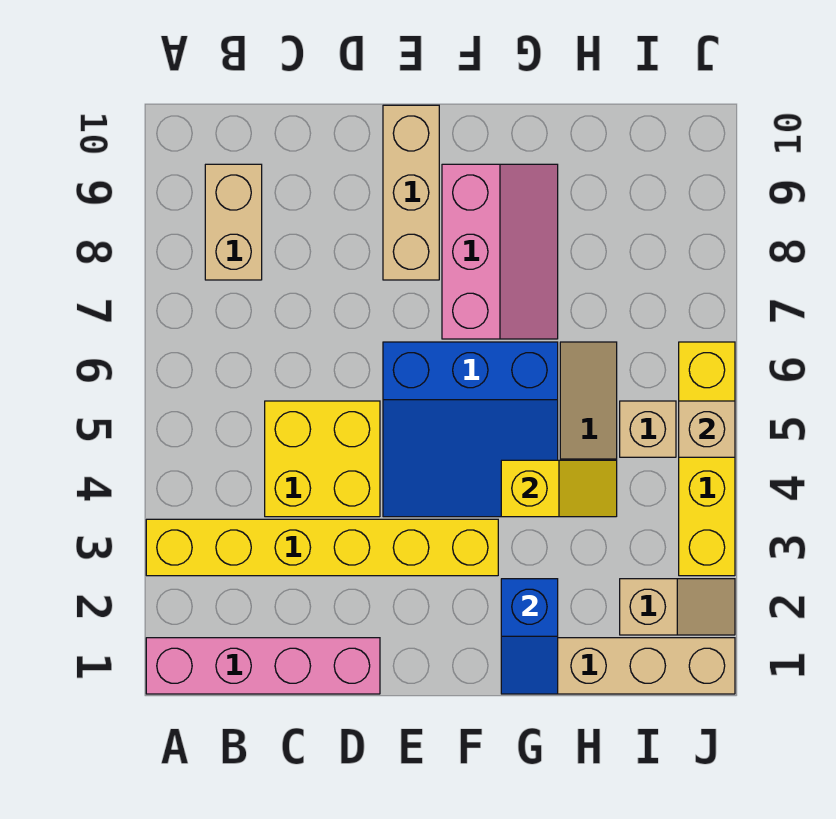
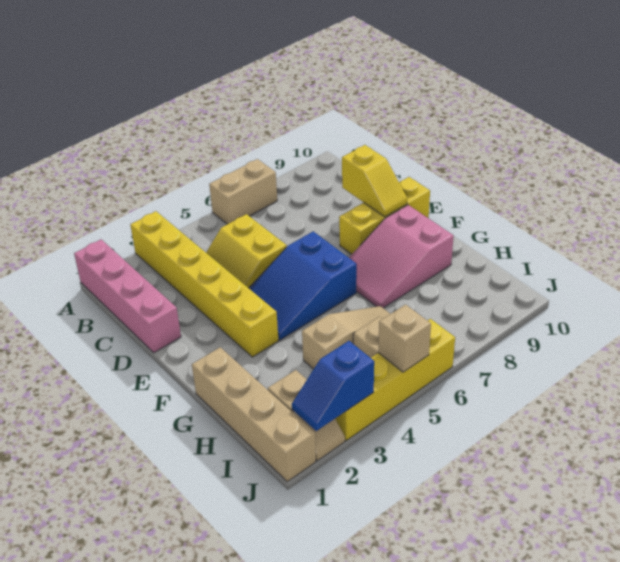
tan 1x2 brick [205,164,262,280] -> tan 1x2 brick moved to [209,159,277,224]
yellow 2x2 brick [265,401,380,517] -> yellow 2x2 slope [206,214,287,288]
blue 3x3 slope [383,342,558,517] -> blue 2x3 slope [249,231,357,340]
tan 1x3 brick [383,105,439,280] -> yellow 1x3 brick [339,177,430,254]
pink 2x3 slope [442,164,558,339] -> pink 2x3 slope turned to [349,205,454,308]
blue 1x2 slope [501,579,558,694] -> blue 1x2 slope moved to [292,341,374,431]
yellow 1x2 slope [501,460,617,517] -> yellow 1x2 slope moved to [342,145,407,217]

